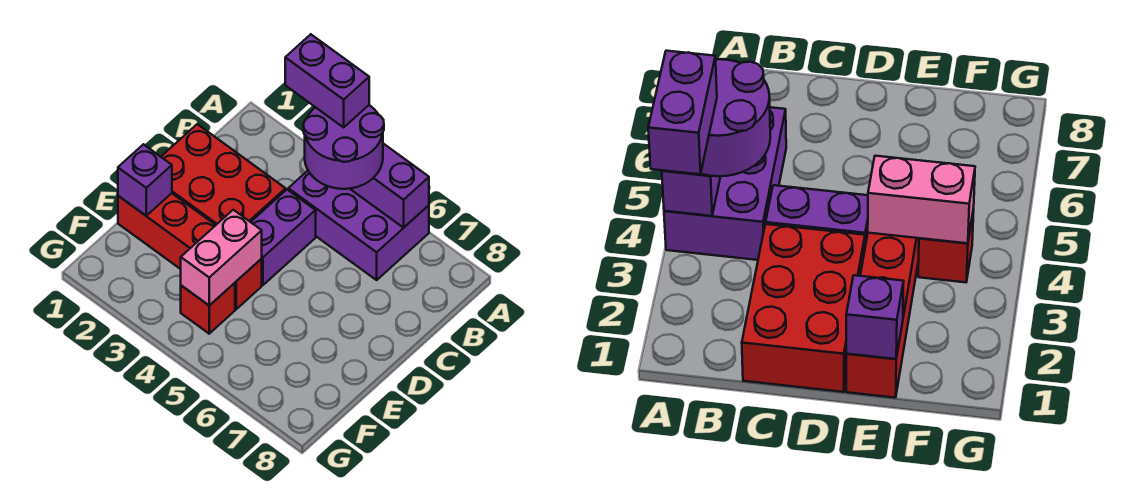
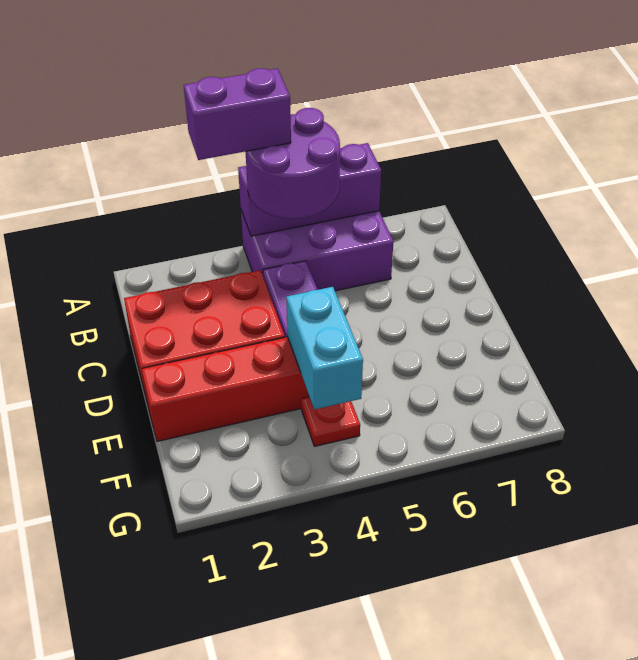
purple 1x1 brick [118,144,172,216] -> none
pink 1x2 brick [181,210,262,305] -> cyan 1x2 brick [286,287,363,409]
red 1x1 brick [181,283,235,334] -> red 1x1 plate [301,397,360,446]

